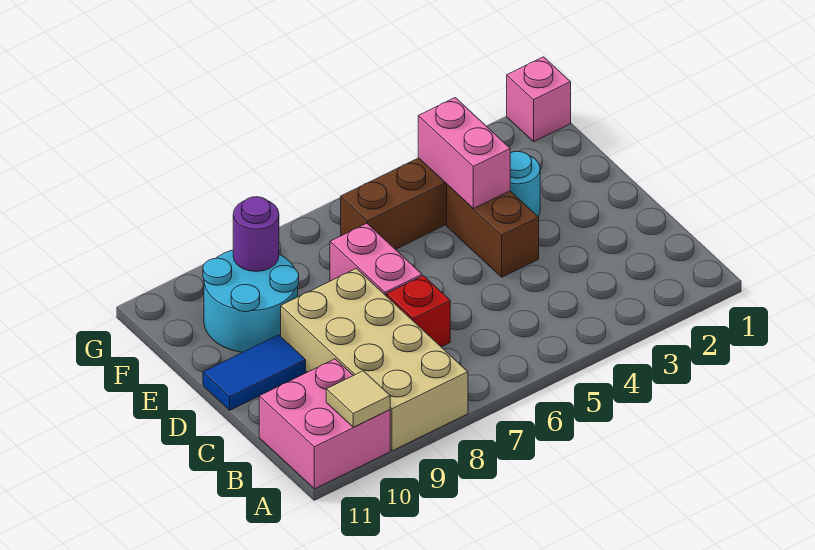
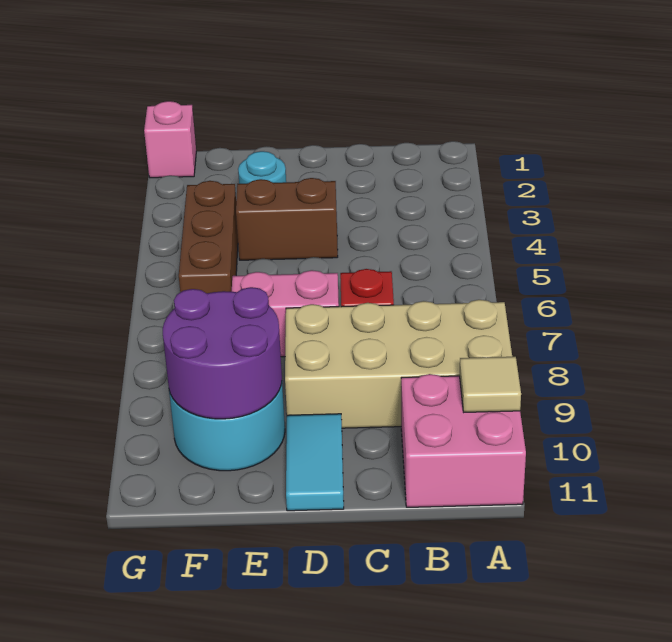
blue 1x2 tile [203,335,306,410] -> cyan 1x2 tile [286,414,344,511]
pink 1x2 brick [418,98,510,209] -> none
purple 1x1 round brick [233,197,279,271] -> purple 2x2 round brick [163,287,282,419]

